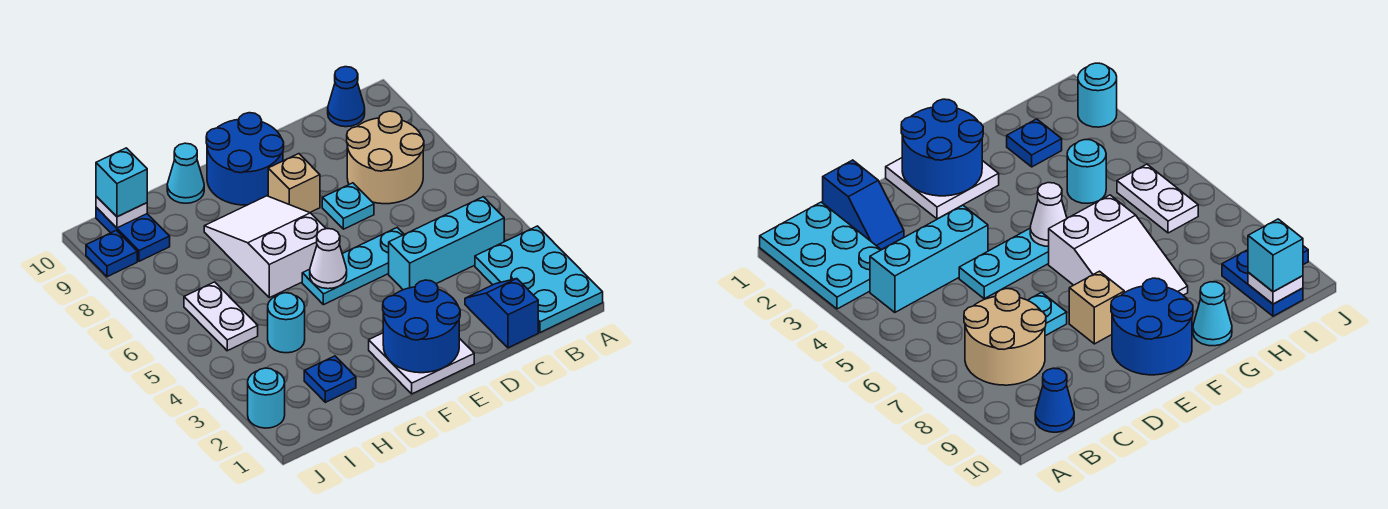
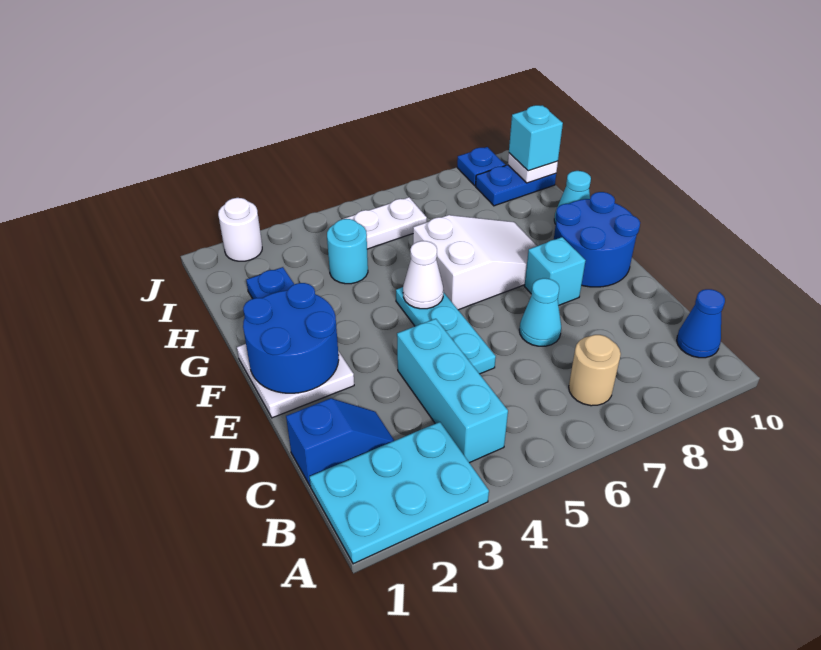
tan 2x2 round brick [347,111,424,204] -> tan 1x1 round brick [569,335,621,406]
cyan 1x1 plate [322,183,374,229] -> cyan 1x1 cone [519,278,561,346]
tan 1x1 brick [268,154,320,213] -> cyan 1x1 brick [524,237,586,306]
cyan 1x1 round brick [248,368,285,428] -> white 1x1 round brick [218,198,262,261]

